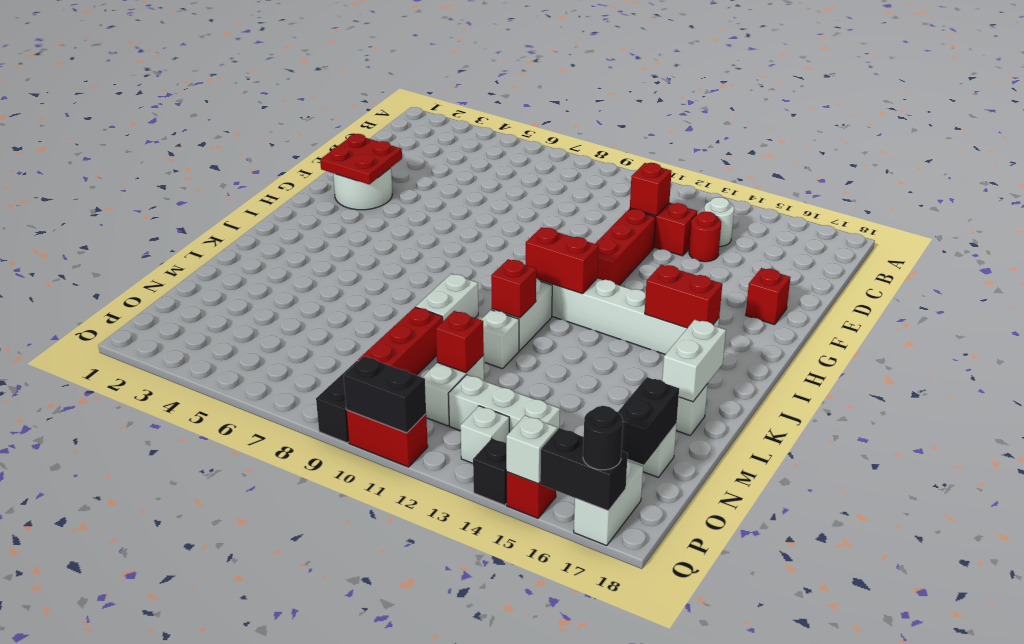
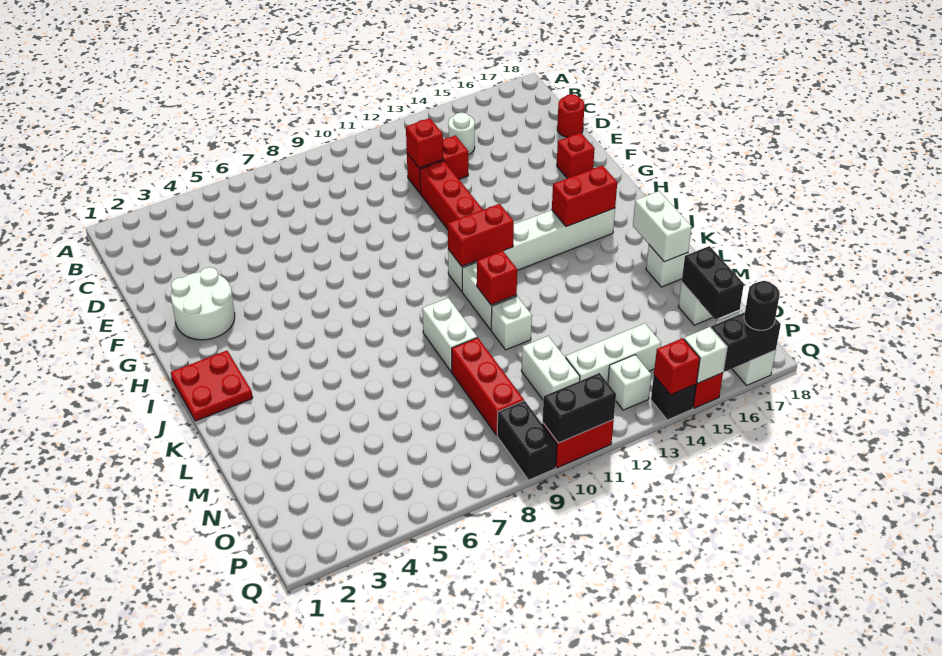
red 1x1 round brick [689,212,721,262] -> red 1x1 round brick moved to [557,94,585,137]
red 2x2 plate [320,134,402,184] -> red 2x2 plate moved to [171,351,253,421]
red 1x1 brick [436,311,484,373] -> red 1x1 brick moved to [654,338,700,395]

